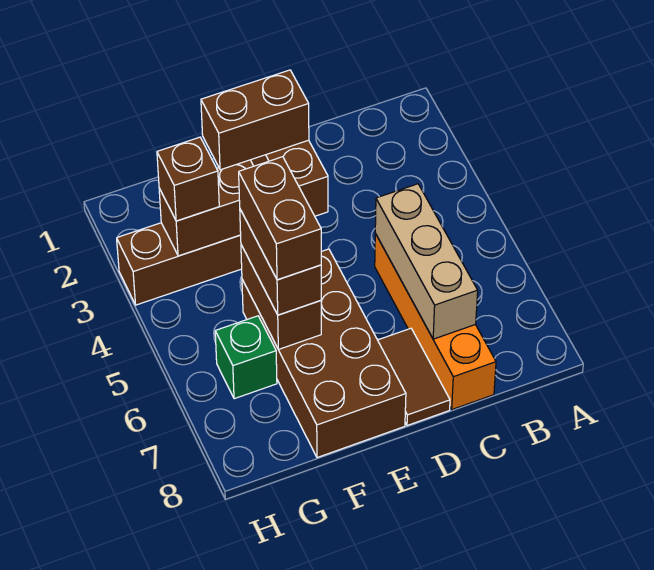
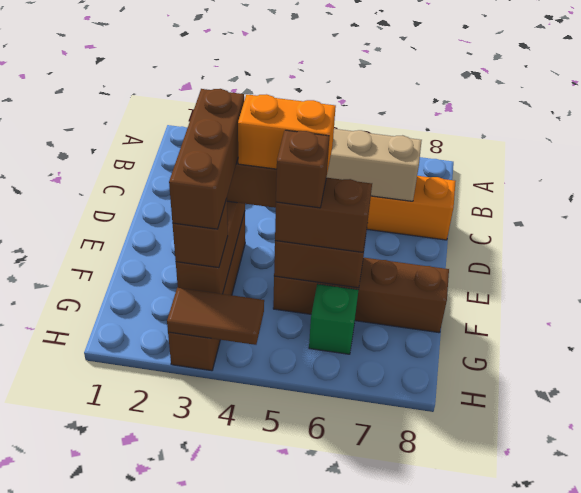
brown 1x2 tile [378,328,450,426] -> brown 1x2 tile moved to [167,288,264,345]
brown 1x2 brick [201,70,309,170] -> brown 1x3 brick [169,89,244,229]
none -> orange 1x2 brick [238,94,336,172]
brown 2x4 brick [242,249,406,458] -> brown 1x4 brick [273,257,449,333]
brown 1x2 brick [239,157,321,280] -> brown 1x1 brick [276,130,329,208]

